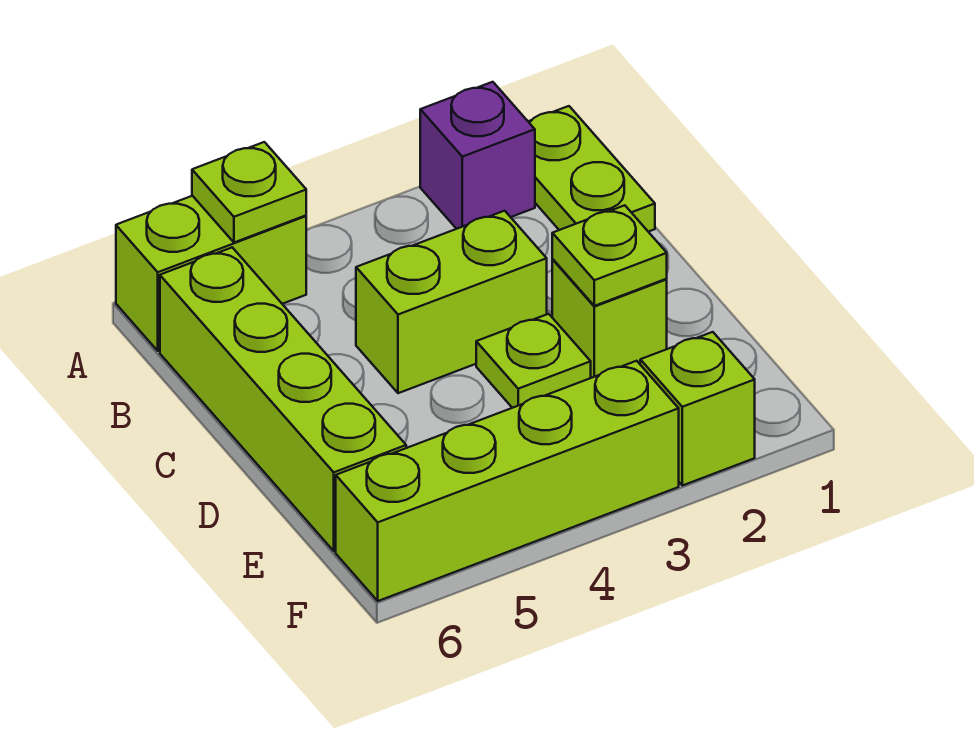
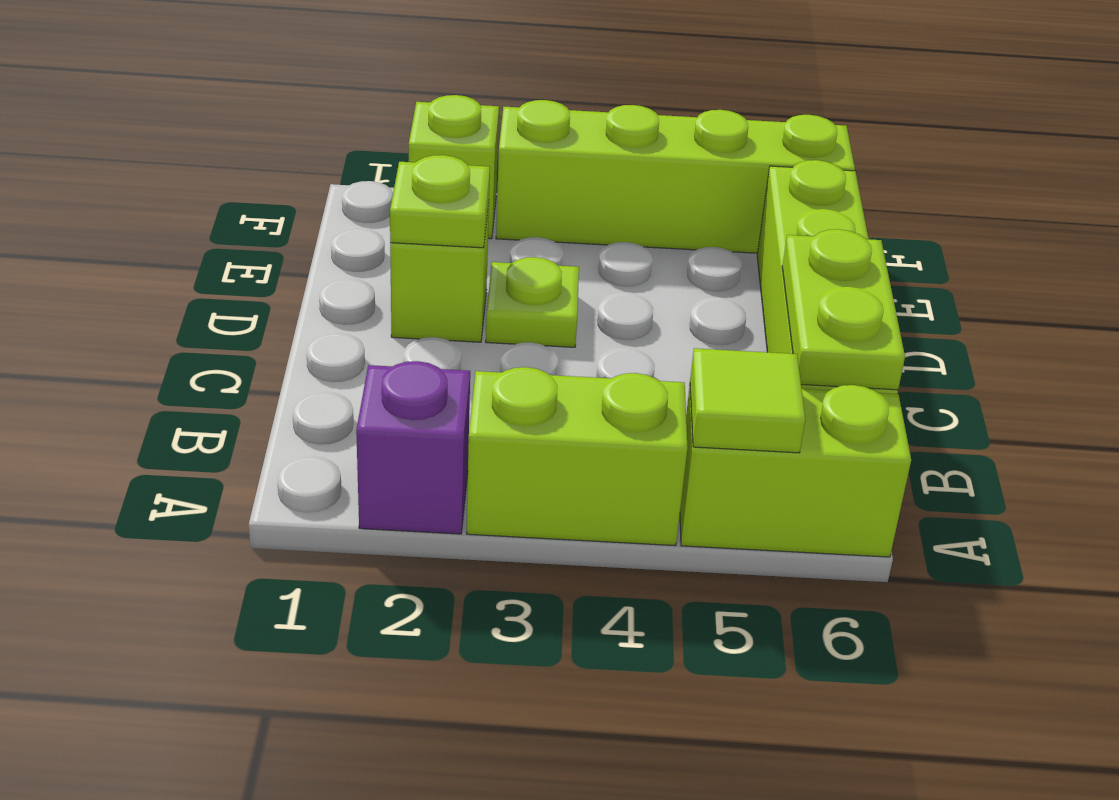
lime 1x2 plate [528,106,655,232] -> lime 1x2 plate moved to [782,229,905,390]
lime 1x1 plate [192,142,306,242] -> lime 1x1 tile [690,348,805,453]
lime 1x2 brick [356,211,547,393] -> lime 1x2 brick moved to [467,367,688,546]

